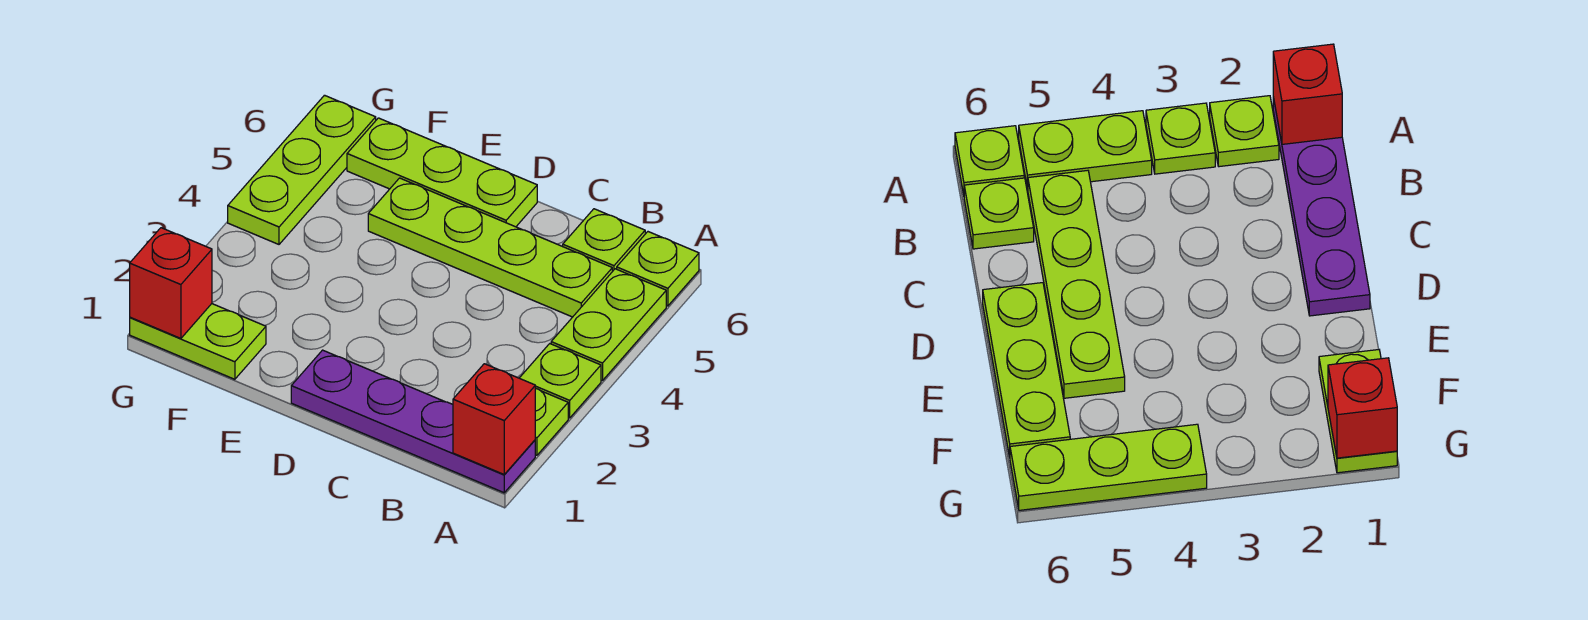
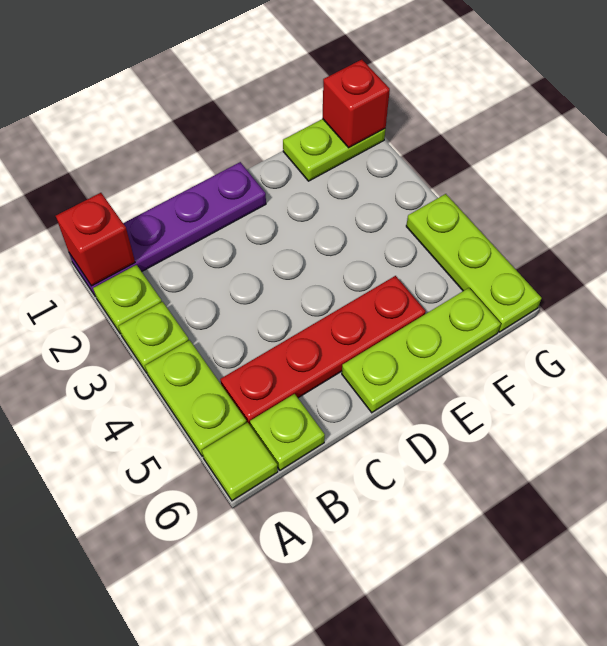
lime 1x1 plate [617,232,699,306] -> lime 1x1 tile [202,422,278,501]
lime 1x4 plate [368,178,612,317] -> red 1x4 plate [220,276,426,426]

